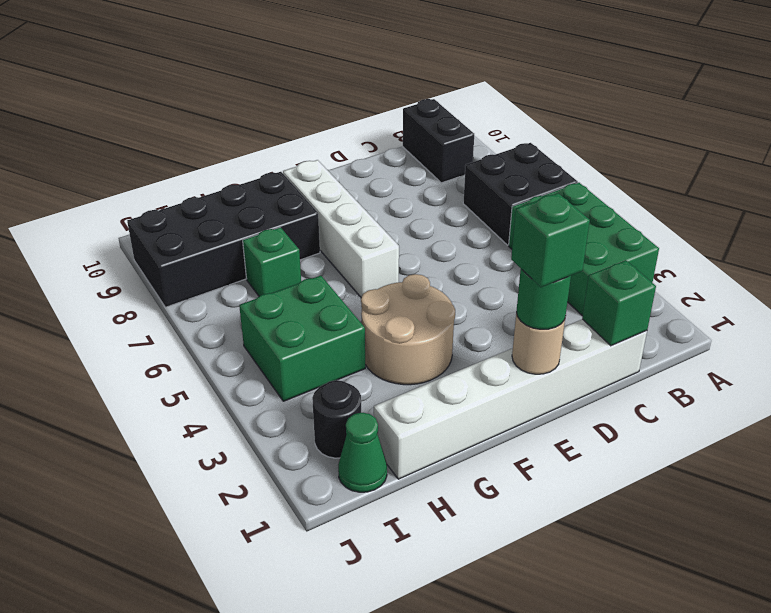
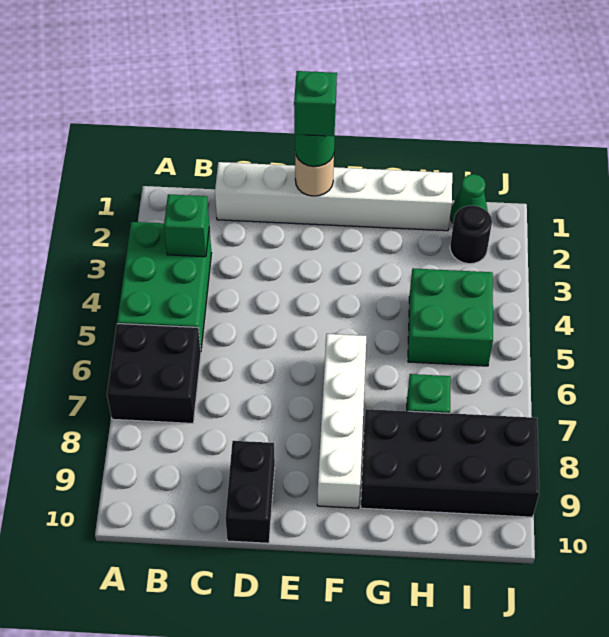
black 1x2 brick [403,99,474,183] -> black 1x2 brick moved to [225,441,275,543]
green 1x1 brick [582,260,656,346] -> green 1x1 brick moved to [164,194,209,257]
tan 2x2 round brick [361,274,455,385] -> none

